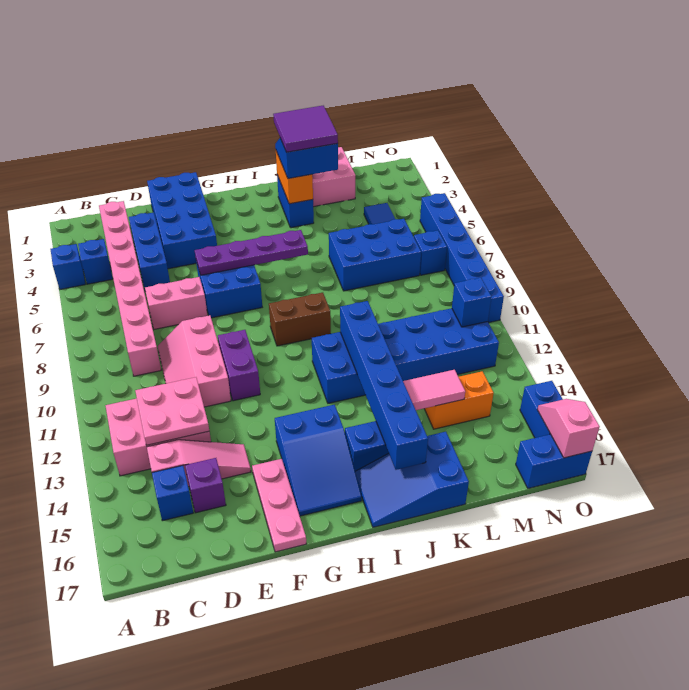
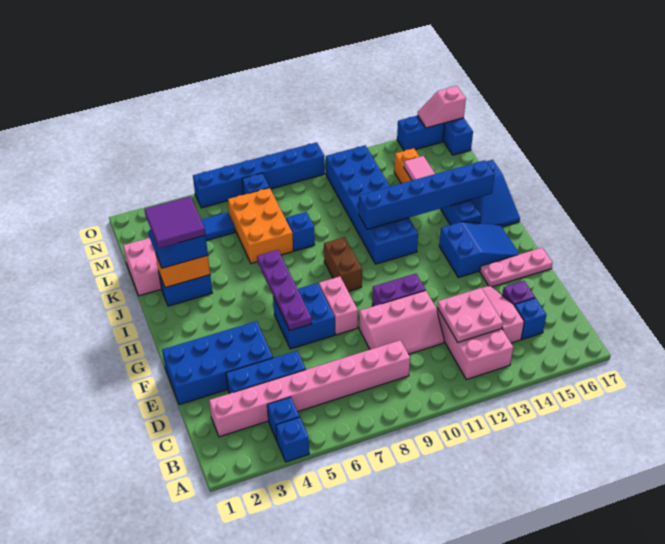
pink 1x2 brick [145,277,208,329] -> pink 1x2 brick moved to [319,276,358,335]
blue 2x3 brick [329,219,421,291] -> orange 2x3 brick [228,188,293,263]
blue 1x1 brick [452,278,491,327] -> blue 1x1 brick moved to [286,212,315,251]

